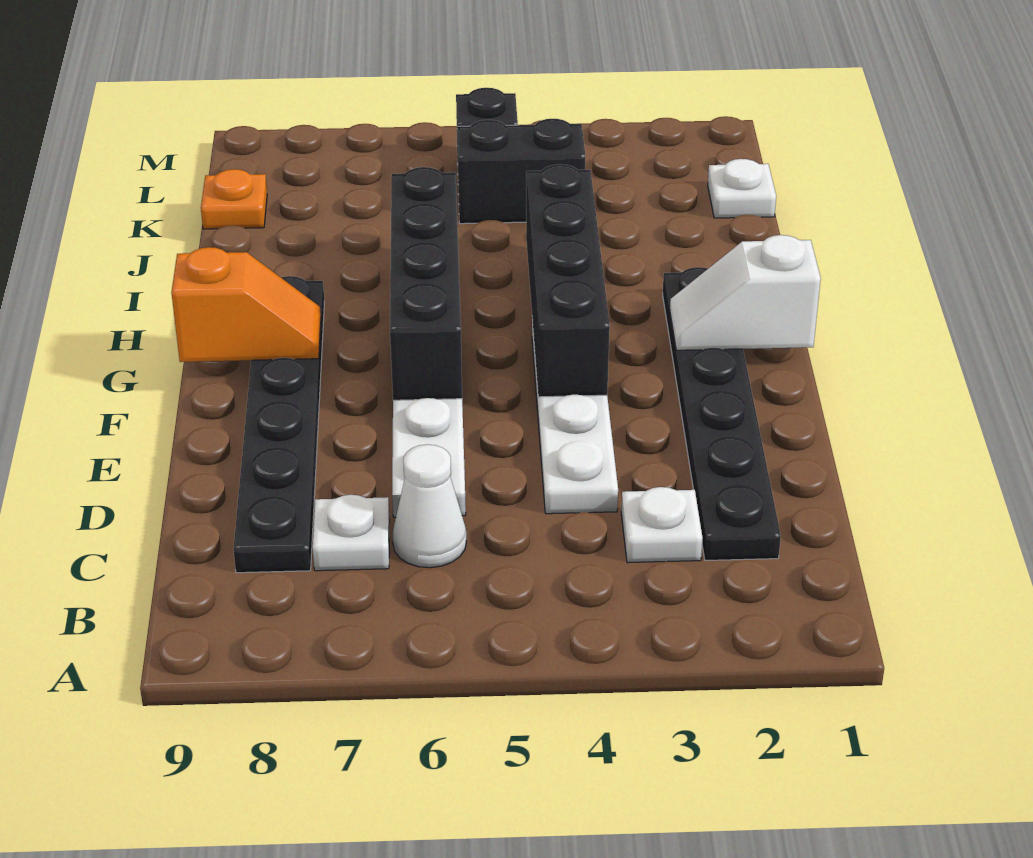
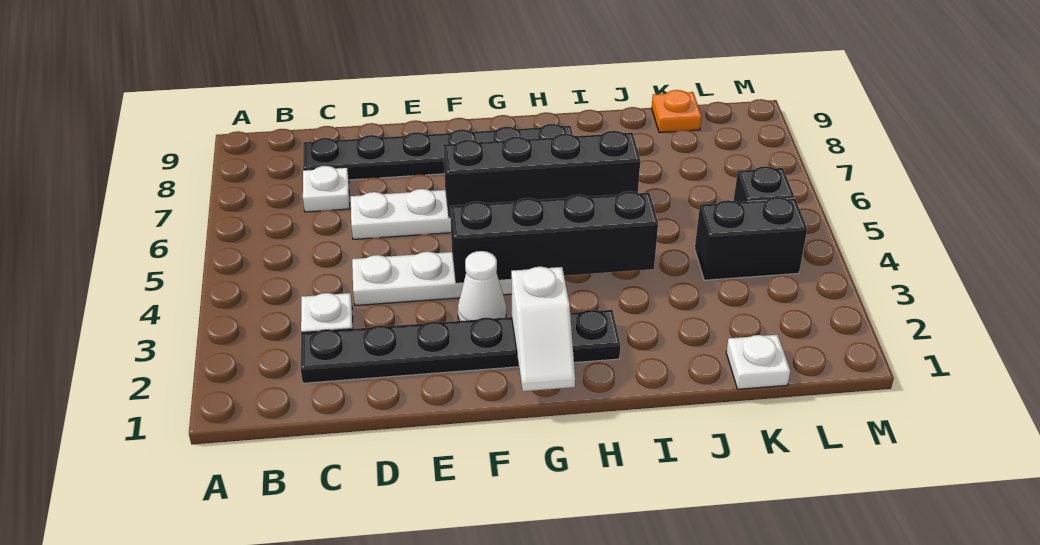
white 1x1 cone [393,444,467,568] -> white 1x1 cone moved to [458,251,506,321]
white 1x2 slope [670,235,821,350] -> white 1x2 slope turned to [511,267,575,391]
orange 1x2 slope [171,247,321,362] -> none
black 1x2 brick [457,119,585,224] -> black 1x2 brick turned to [695,197,807,280]

